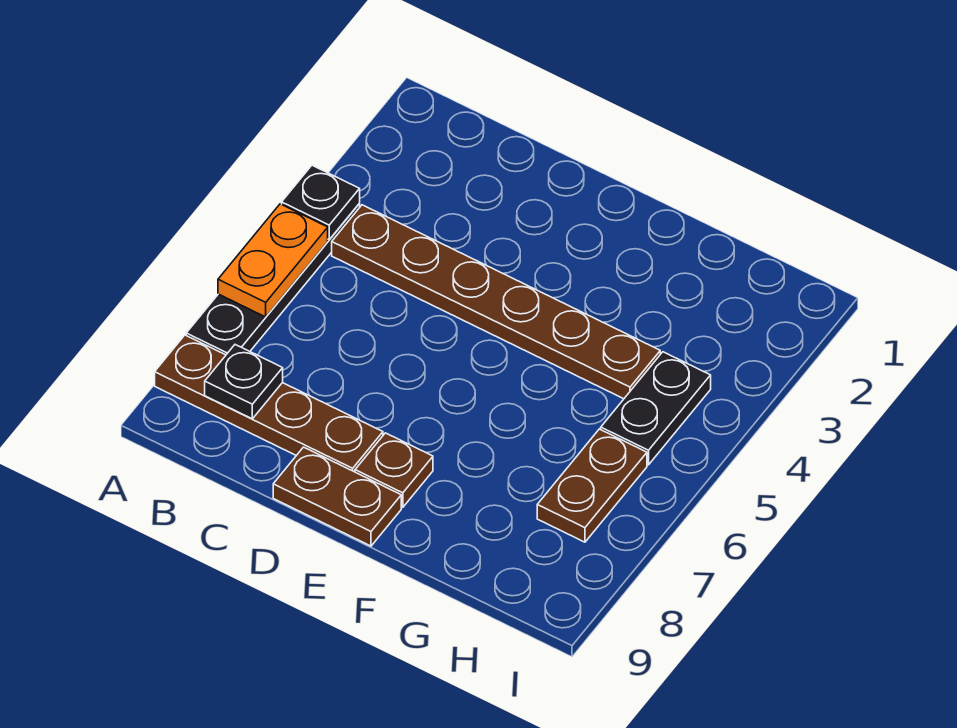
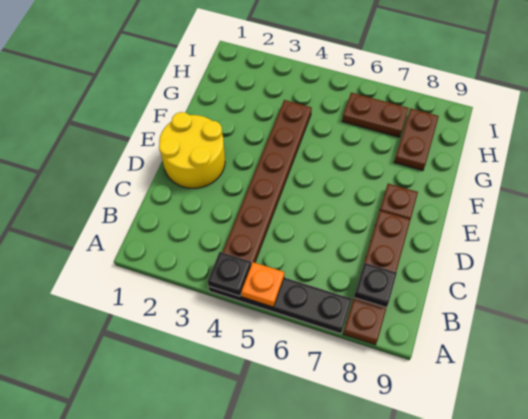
orange 1x2 plate [218,204,328,317] -> orange 1x1 plate [241,262,284,307]
none -> yellow 2x2 round brick [159,112,225,188]
brown 1x2 plate [273,447,401,546] -> brown 1x2 plate moved to [394,108,439,171]
black 1x2 plate [601,352,711,465] -> none

